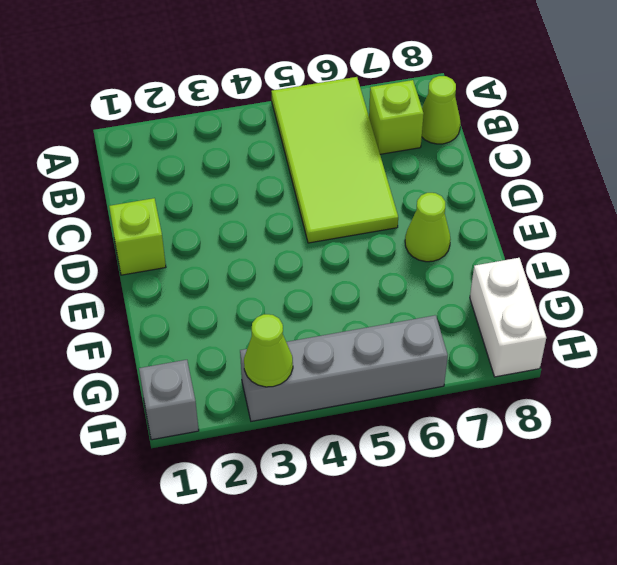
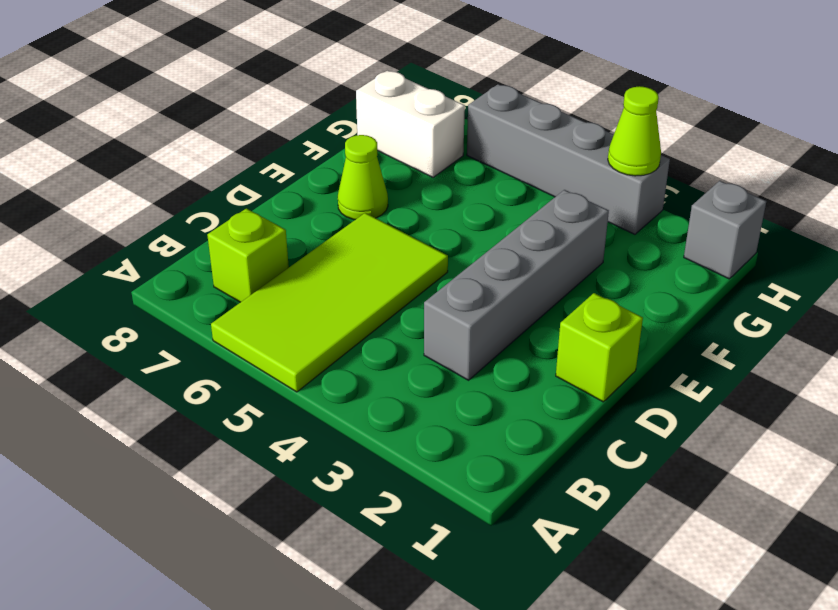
lime 1x1 cone [422,76,461,144] -> none
none -> grey 1x4 brick [424,190,609,380]
white 1x2 brick [470,258,546,377] -> white 1x2 brick turned to [356,71,465,177]

